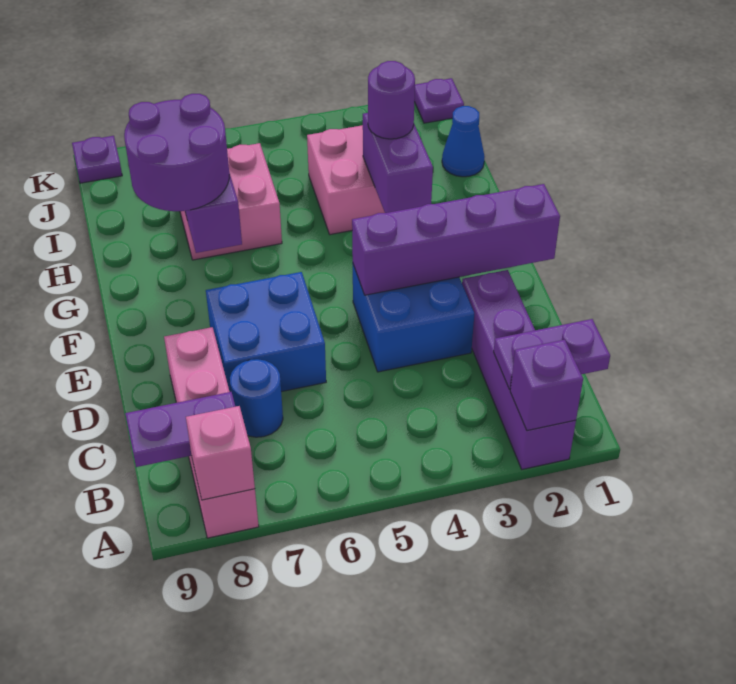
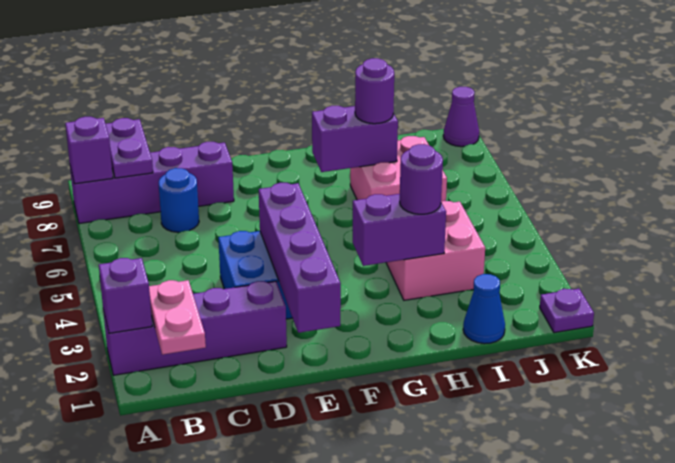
pink 1x4 brick [164,327,259,538] -> purple 1x4 brick [70,142,234,224]
pink 1x1 brick [186,406,255,500] -> purple 1x1 brick [65,117,113,184]
purple 1x2 plate [494,319,610,389] -> pink 1x2 plate [149,280,206,355]
blue 2x2 brick [206,272,326,392] -> none
purple 2x2 round brick [124,94,229,211] -> purple 1x1 round brick [355,58,394,124]
purple 1x1 plate [72,136,122,183] -> purple 1x1 cone [443,87,479,147]

